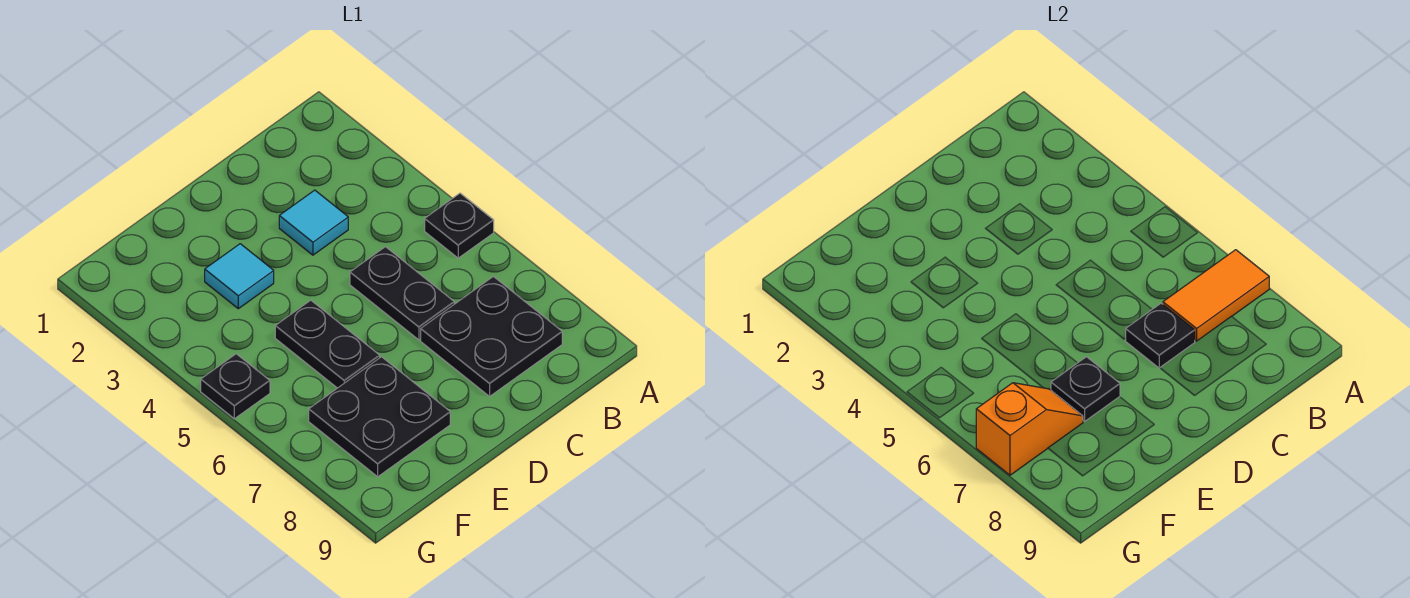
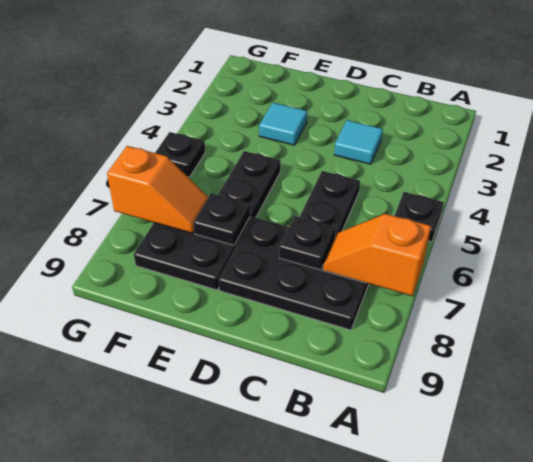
orange 1x2 tile [1163,250,1269,341] -> orange 1x2 slope [323,214,431,296]
black 2x2 plate [421,276,562,396] -> black 2x3 plate [219,217,369,330]

